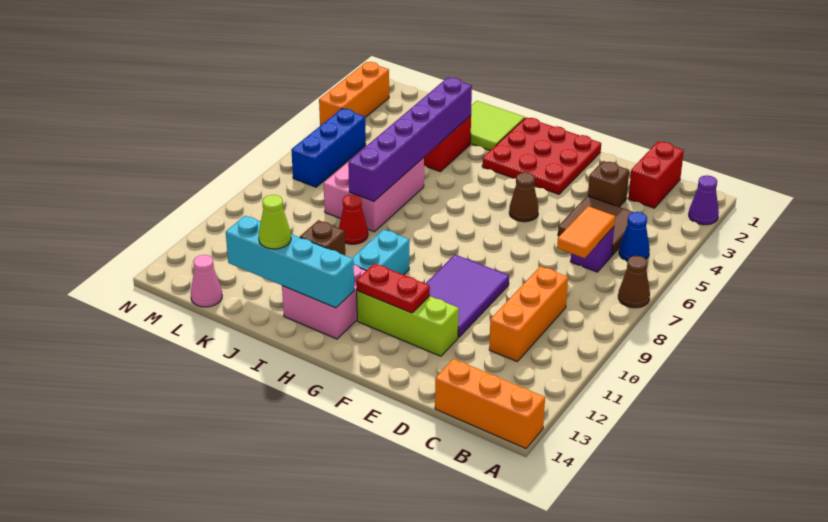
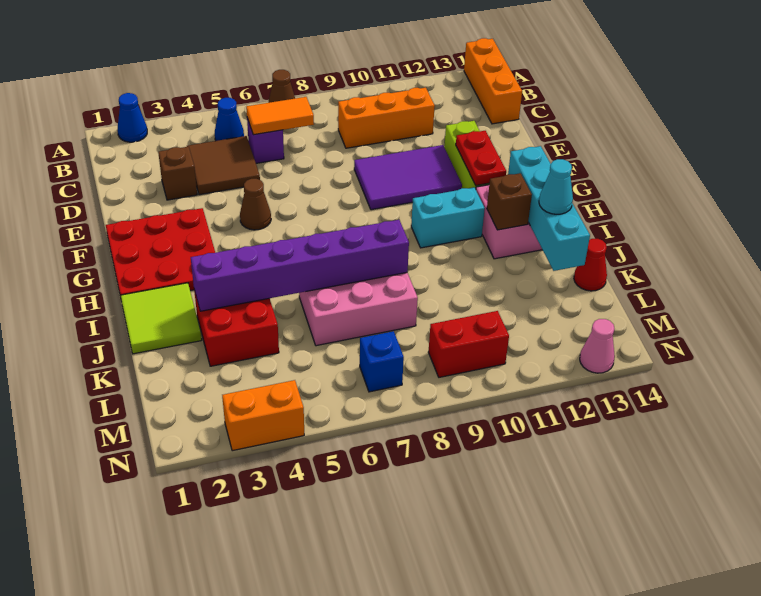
purple 1x1 cone [689,175,719,225] -> blue 1x1 cone [117,93,147,142]
red 1x2 brick [628,142,684,208] -> red 1x2 brick moved to [428,311,509,377]
red 1x1 cone [339,194,368,244] -> red 1x1 cone moved to [574,239,607,291]
lime 1x1 cone [259,195,291,249] -> cyan 1x1 cone [539,159,573,214]
pink 1x1 cone [191,255,222,307] -> pink 1x1 cone moved to [580,319,615,373]
blue 1x3 brick [291,109,366,187] -> blue 1x1 brick [360,331,404,392]
orange 1x3 brick [319,62,389,126] -> orange 1x2 brick [222,380,304,451]

